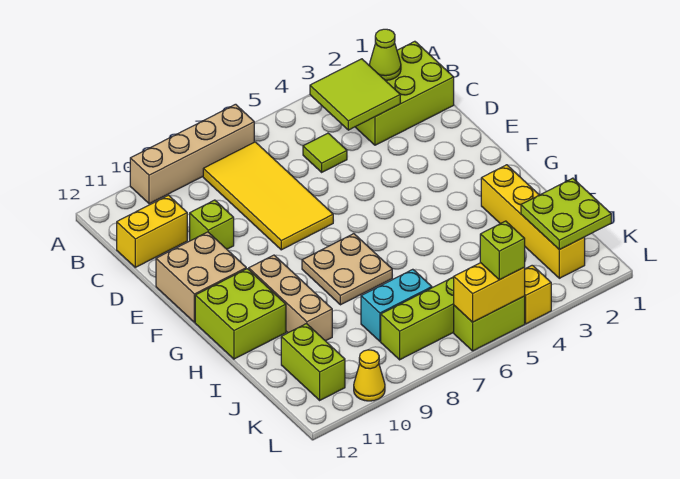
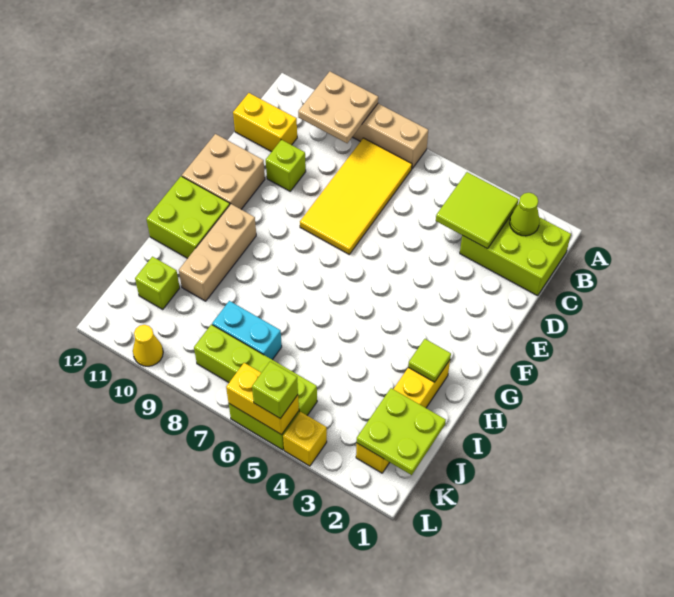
lime 1x1 tile [303,133,347,172] -> lime 1x1 tile moved to [408,339,451,382]
tan 2x2 plate [302,234,392,305] -> tan 2x2 plate moved to [298,71,378,143]
lime 1x2 brick [281,324,345,400] -> lime 1x1 brick [135,257,180,309]

